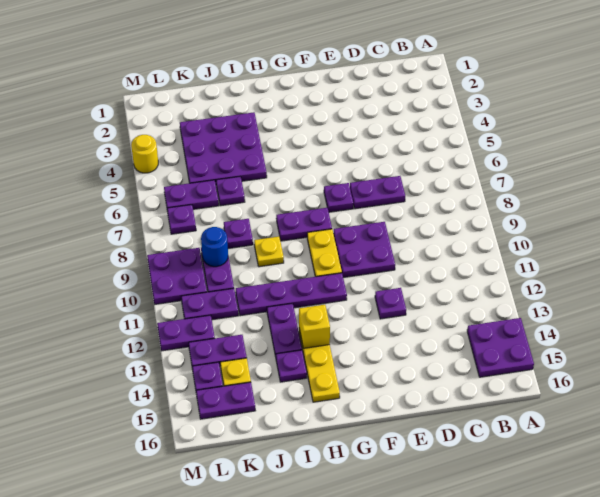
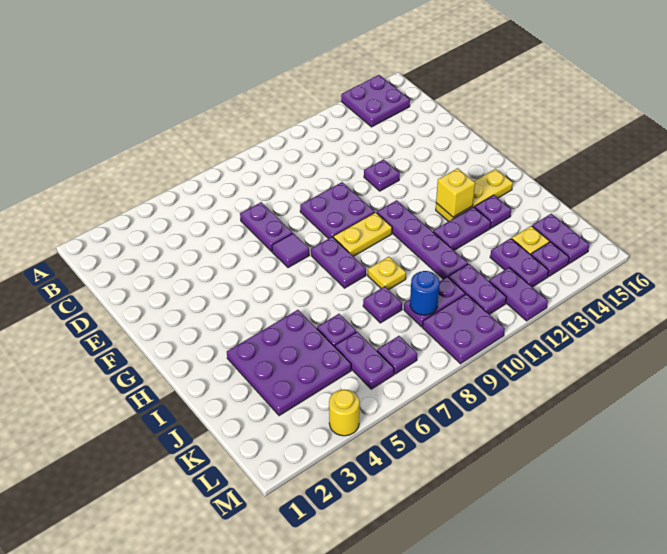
purple 1x1 plate [324,183,353,212] -> purple 1x1 tile [272,233,309,268]

